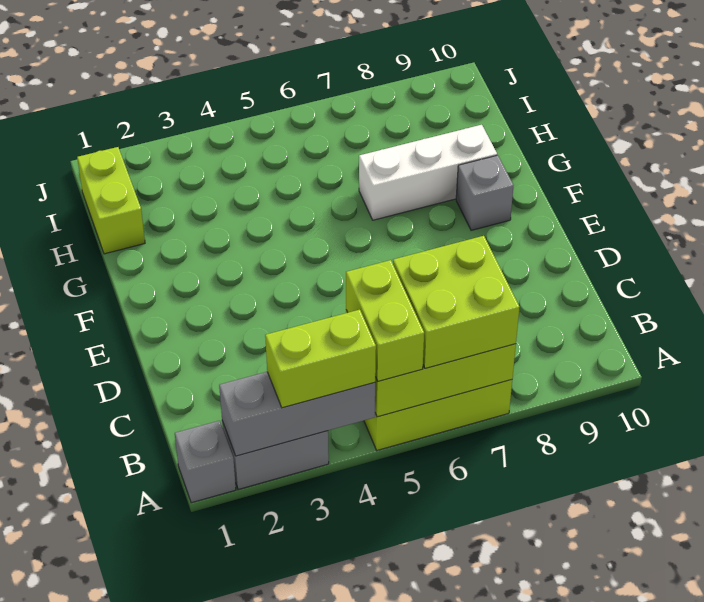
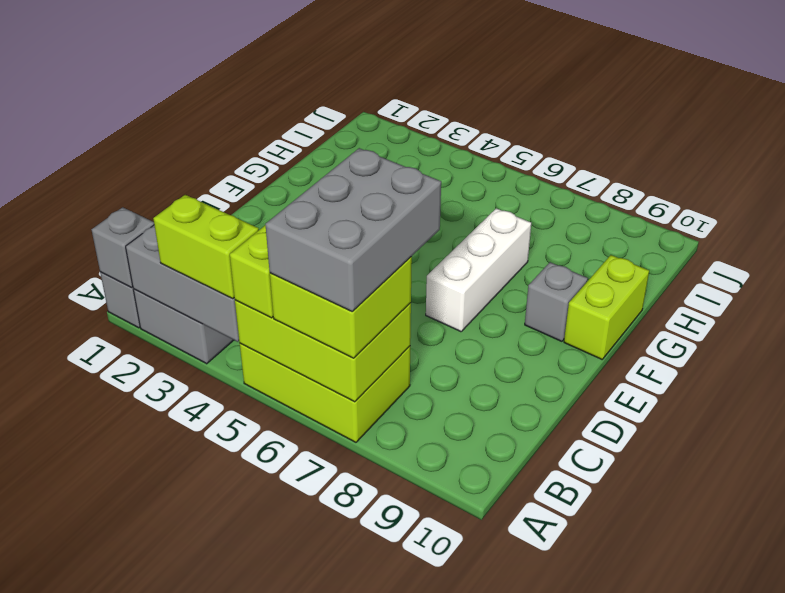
none -> grey 1x1 brick [92,207,154,288]
none -> grey 2x3 brick [265,148,441,311]
white 1x3 brick [359,125,497,220] -> white 1x3 brick turned to [426,208,531,332]
lime 1x2 brick [77,147,145,254] -> lime 1x2 brick moved to [564,255,649,359]

